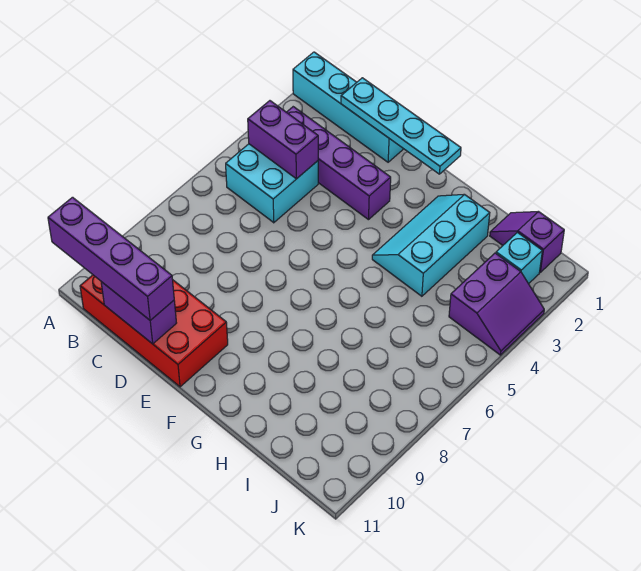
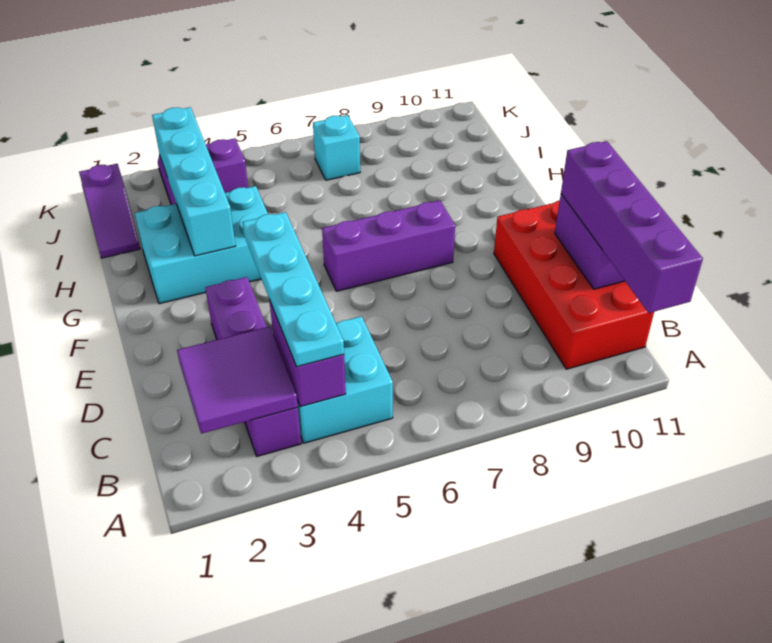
cyan 1x4 brick [293,52,403,162] -> cyan 1x4 brick moved to [152,107,235,256]
none -> purple 2x2 tile [177,326,298,434]
cyan 1x4 plate [341,78,461,174] -> cyan 1x4 plate moved to [243,212,344,367]
none -> purple 1x3 brick [322,200,455,291]
cyan 2x3 slope [372,195,490,296] -> cyan 2x3 brick [135,186,268,304]
cyan 1x1 brick [496,232,542,284] -> cyan 1x1 brick moved to [313,115,360,180]

